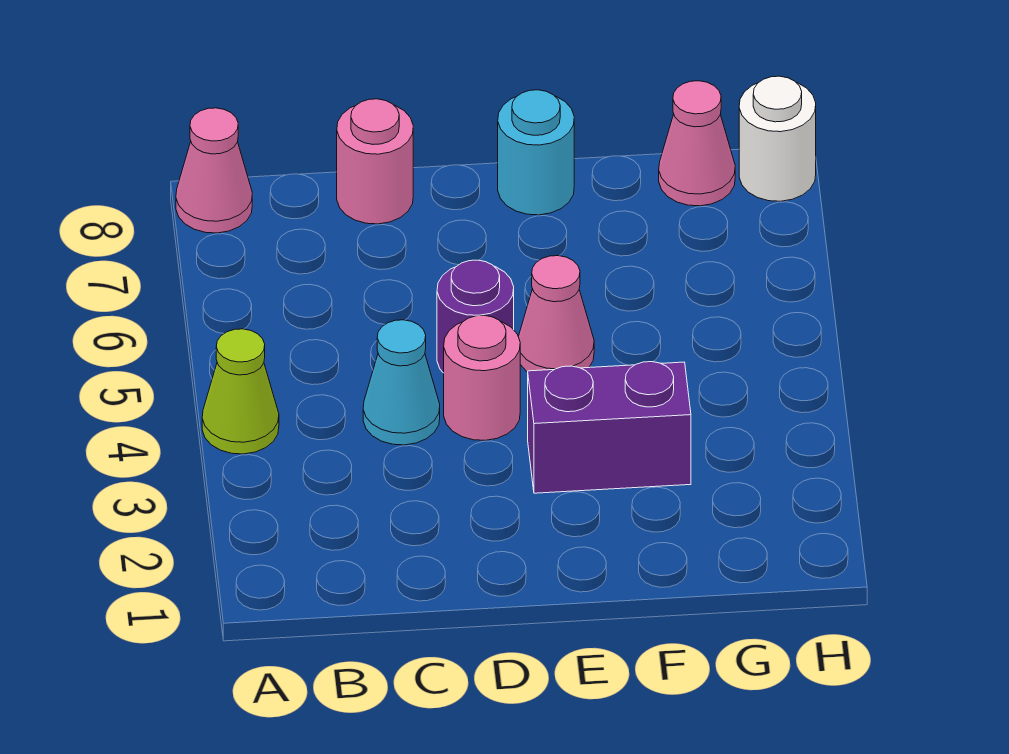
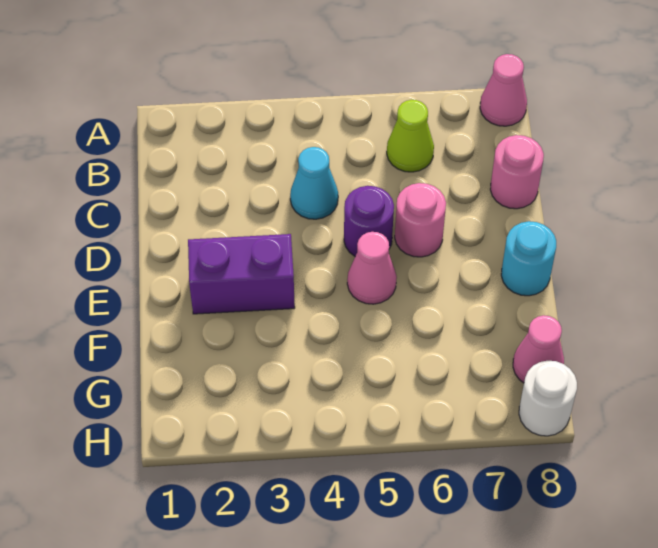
lime 1x1 cone [202,329,279,454] -> lime 1x1 cone moved to [387,100,434,172]
pink 1x1 round brick [444,315,520,440] -> pink 1x1 round brick moved to [395,183,446,257]
purple 1x2 brick [528,362,691,493] -> purple 1x2 brick turned to [188,234,295,314]

